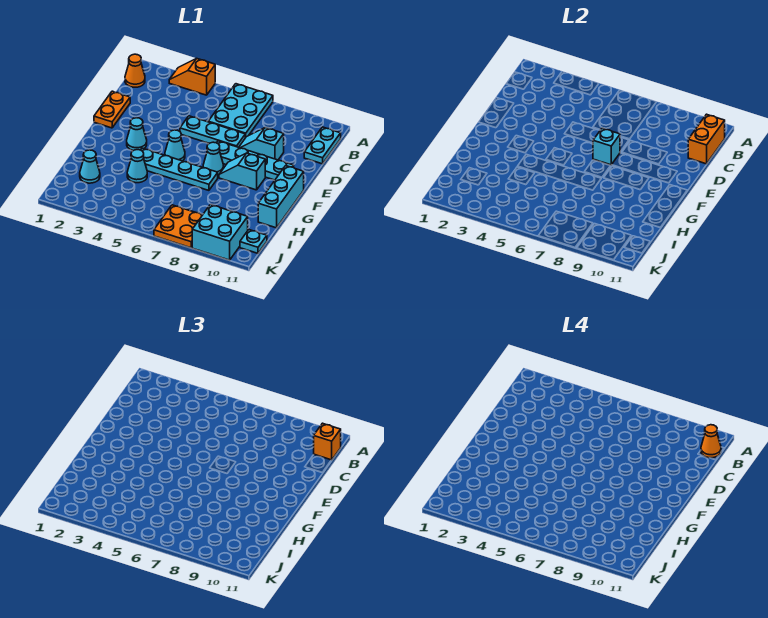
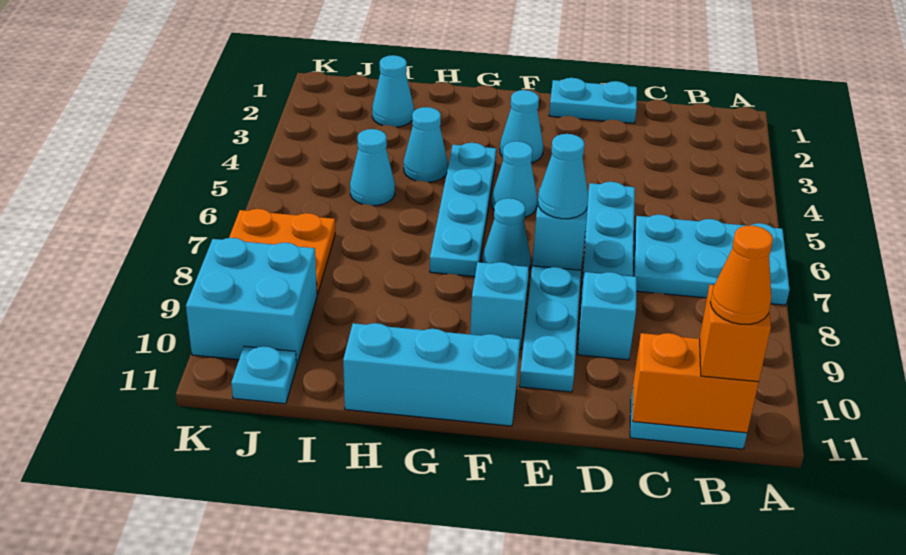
orange 1x2 slope [169,59,215,95] -> none
orange 1x1 cone [125,54,145,87] -> none
orange 1x2 plate [94,91,130,128] -> cyan 1x2 plate [549,78,637,123]
none -> cyan 1x1 cone [538,134,588,219]
none -> cyan 1x1 cone [350,129,395,206]

